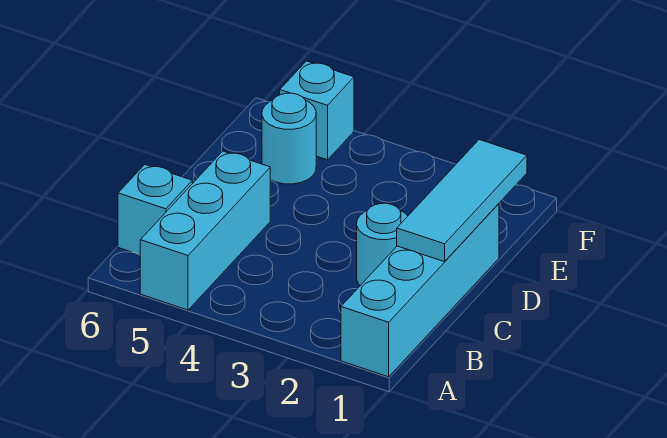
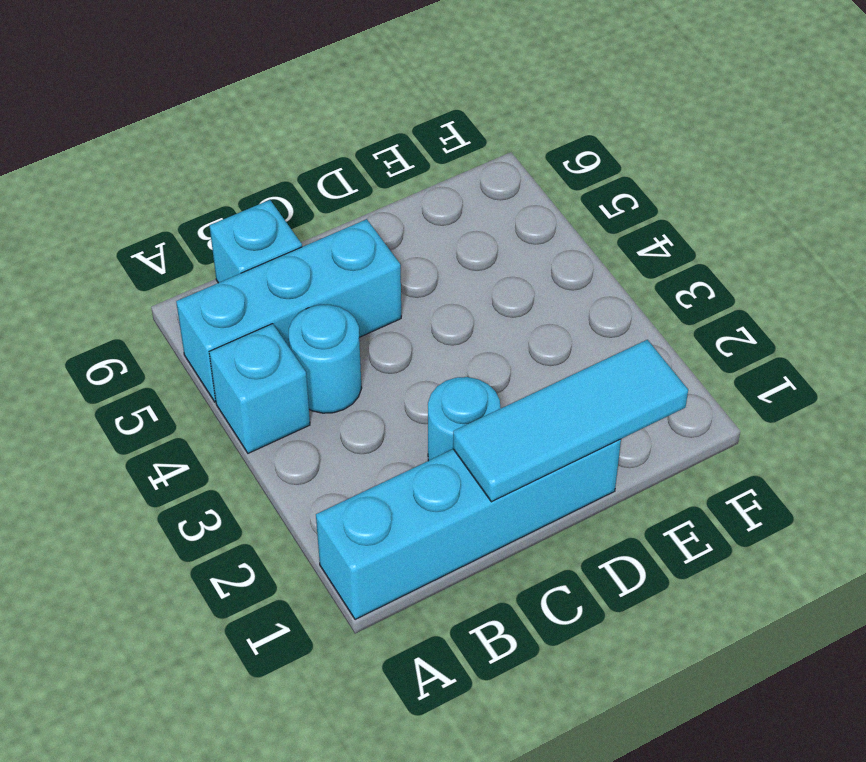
cyan 1x1 round brick [262,93,316,184] -> cyan 1x1 round brick moved to [289,305,362,413]
cyan 1x1 brick [280,61,354,160] -> cyan 1x1 brick moved to [209,324,310,453]

